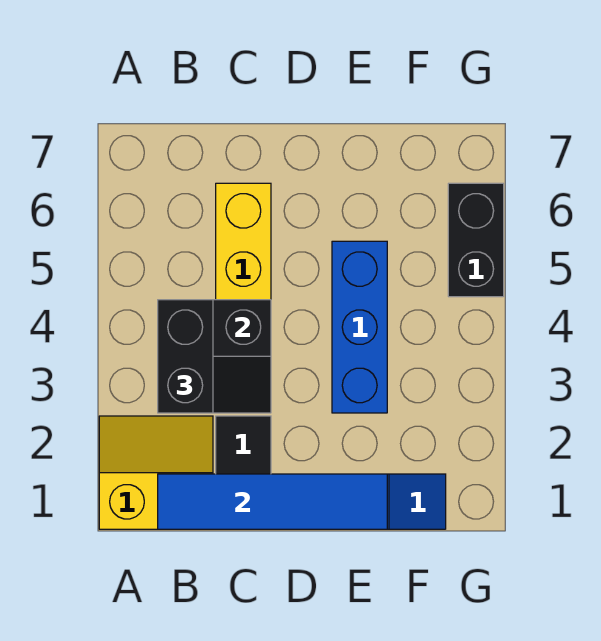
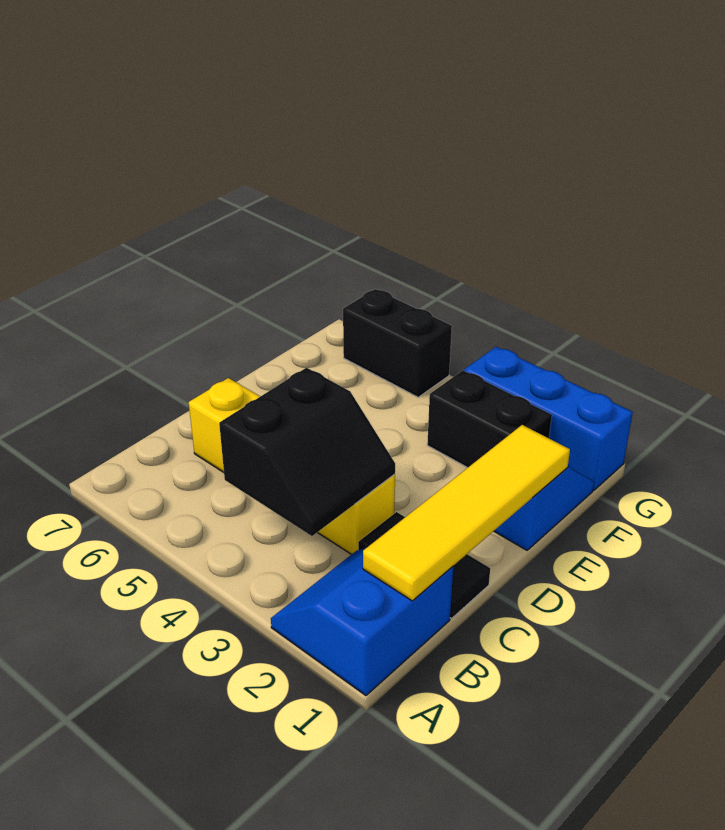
yellow 2x2 slope [99,416,213,529] -> blue 2x2 slope [271,548,453,696]
blue 1x4 tile [158,474,387,529] -> yellow 1x4 tile [363,425,570,601]
black 1x2 brick [158,300,213,413] -> black 1x2 brick moved to [427,370,552,468]
blue 1x3 brick [332,241,387,413] -> blue 1x3 brick moved to [464,347,633,490]

